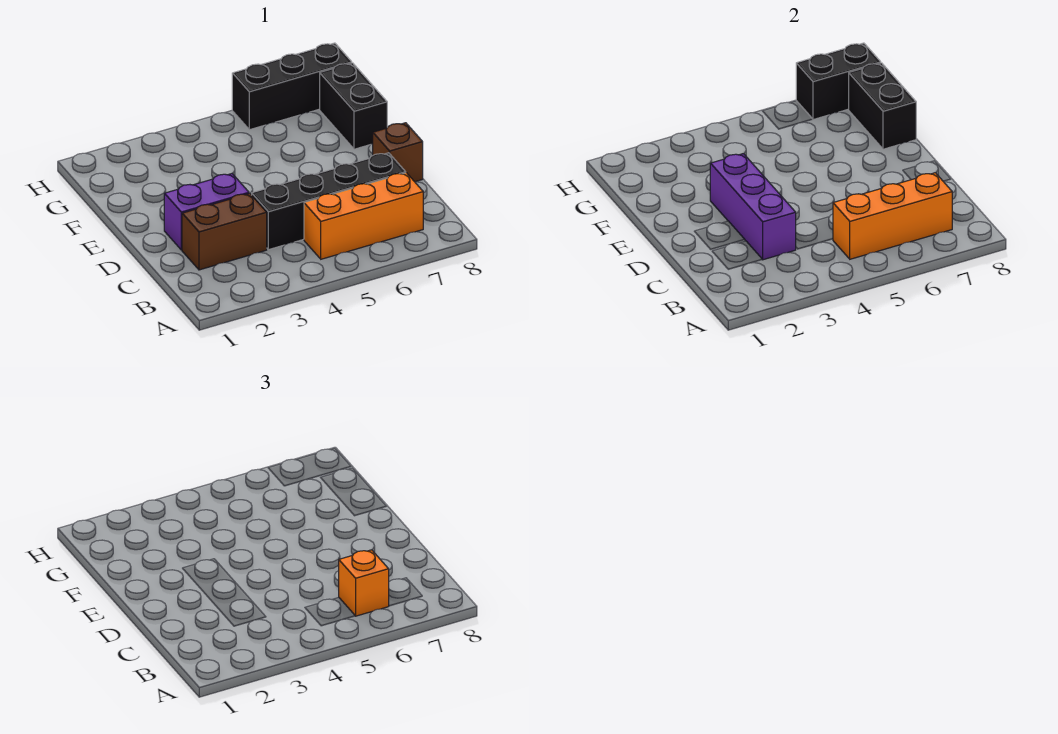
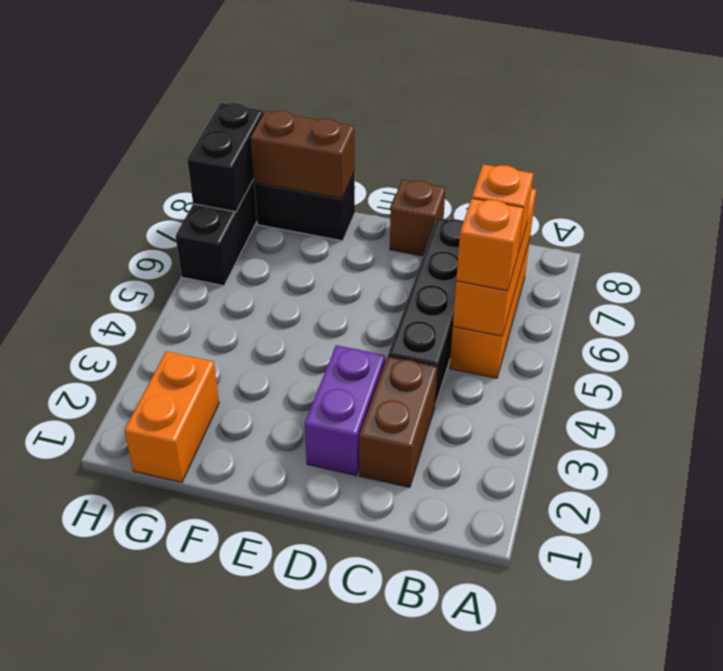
none -> orange 1x1 brick [456,198,524,291]
purple 1x3 brick [710,154,796,260] -> none
black 1x2 brick [849,63,916,149] -> brown 1x2 brick [250,111,355,198]
none -> orange 1x2 brick [124,352,219,482]

